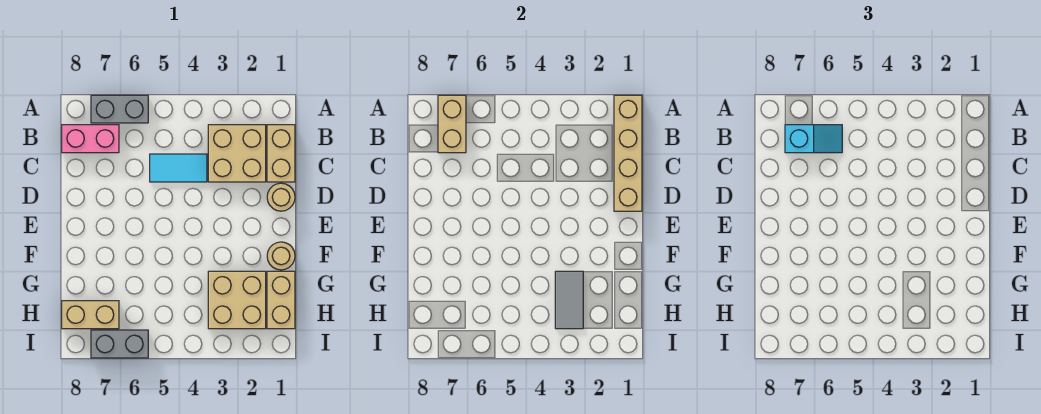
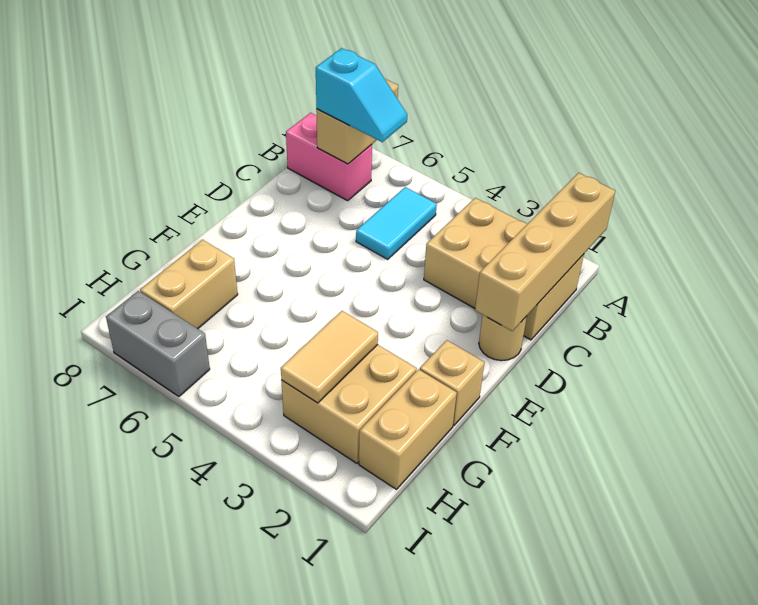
grey 1x2 brick [91,95,148,123] -> none
cyan 1x2 tile [150,154,207,182] -> cyan 1x2 tile turned to [356,187,437,259]
tan 1x1 round brick [267,242,295,270] -> tan 1x1 brick [420,340,484,426]
grey 1x2 tile [555,271,583,329] -> tan 1x2 tile [281,311,378,403]
tan 1x2 brick [62,301,119,329] -> tan 1x2 brick turned to [140,240,238,329]

